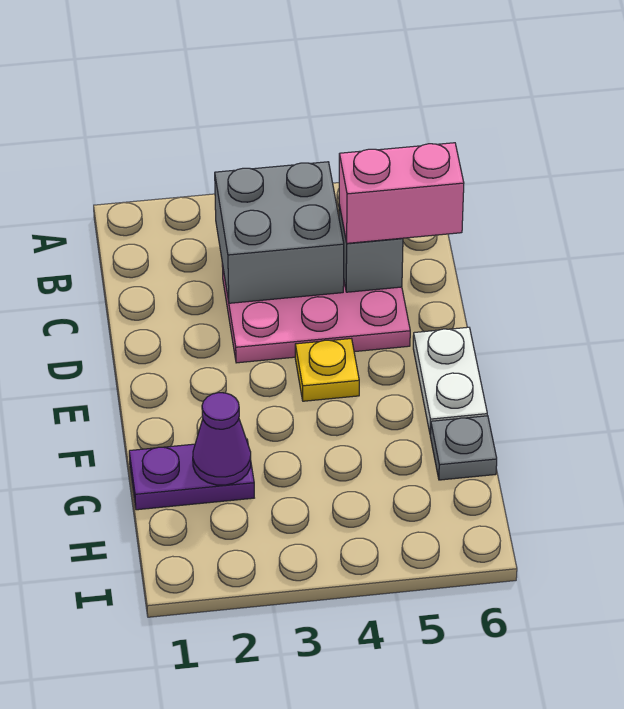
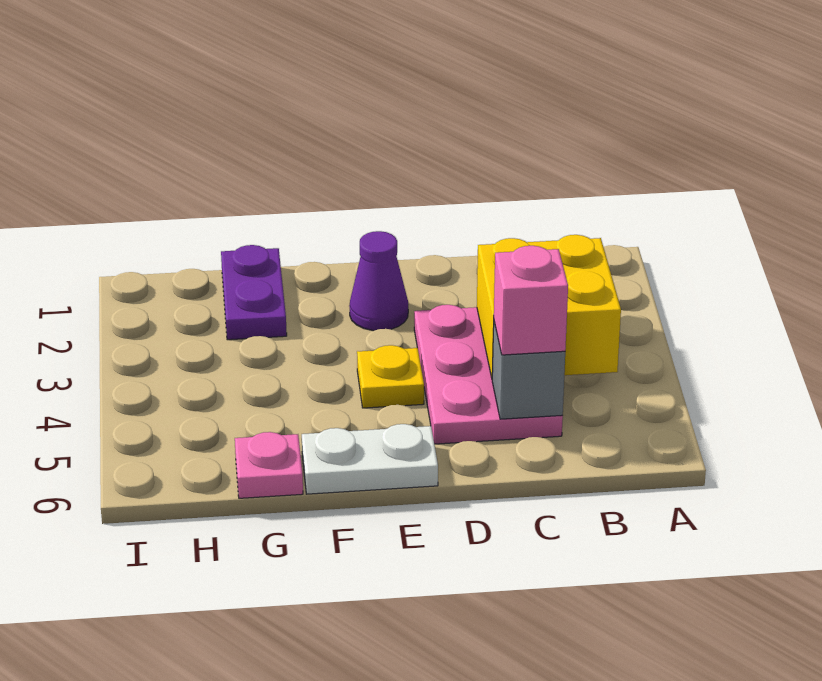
grey 2x2 brick [215,162,344,303] -> yellow 2x2 brick [477,235,621,378]
pink 1x2 brick [339,143,464,243] -> pink 1x1 brick [493,246,568,355]
purple 1x1 cone [193,393,251,485] -> purple 1x1 cone moved to [349,231,408,331]
grey 1x1 plate [430,416,497,480] -> pink 1x1 plate [235,432,303,498]

